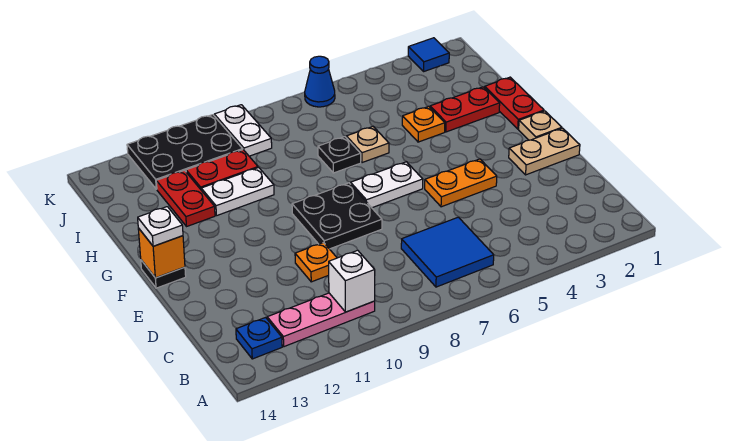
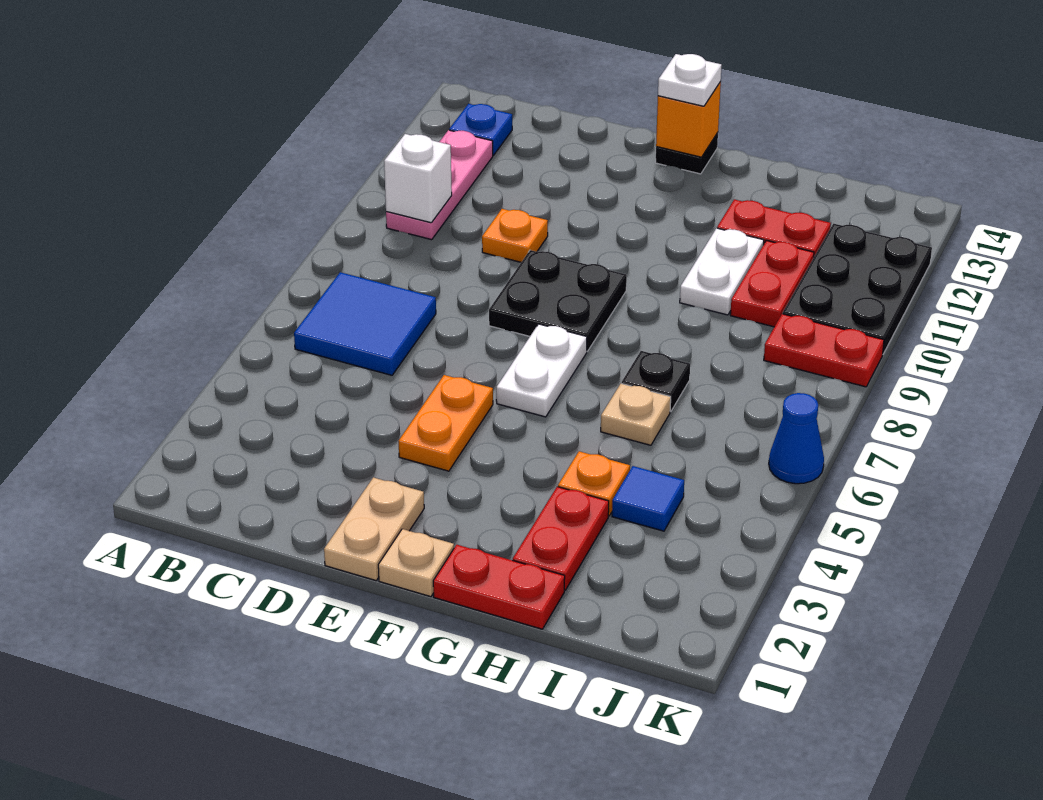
white 1x2 plate [214,105,272,156] -> red 1x2 plate [764,314,884,387]
blue 1x1 tile [408,38,449,71] -> blue 1x1 tile moved to [612,466,684,531]

